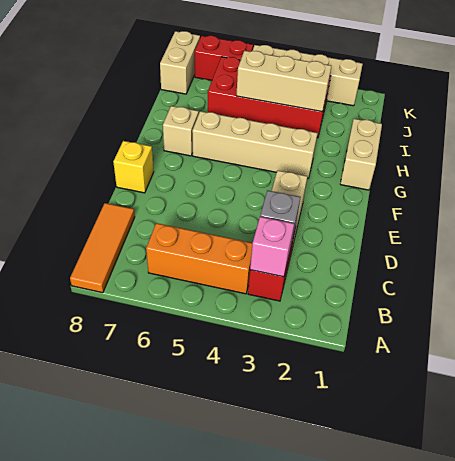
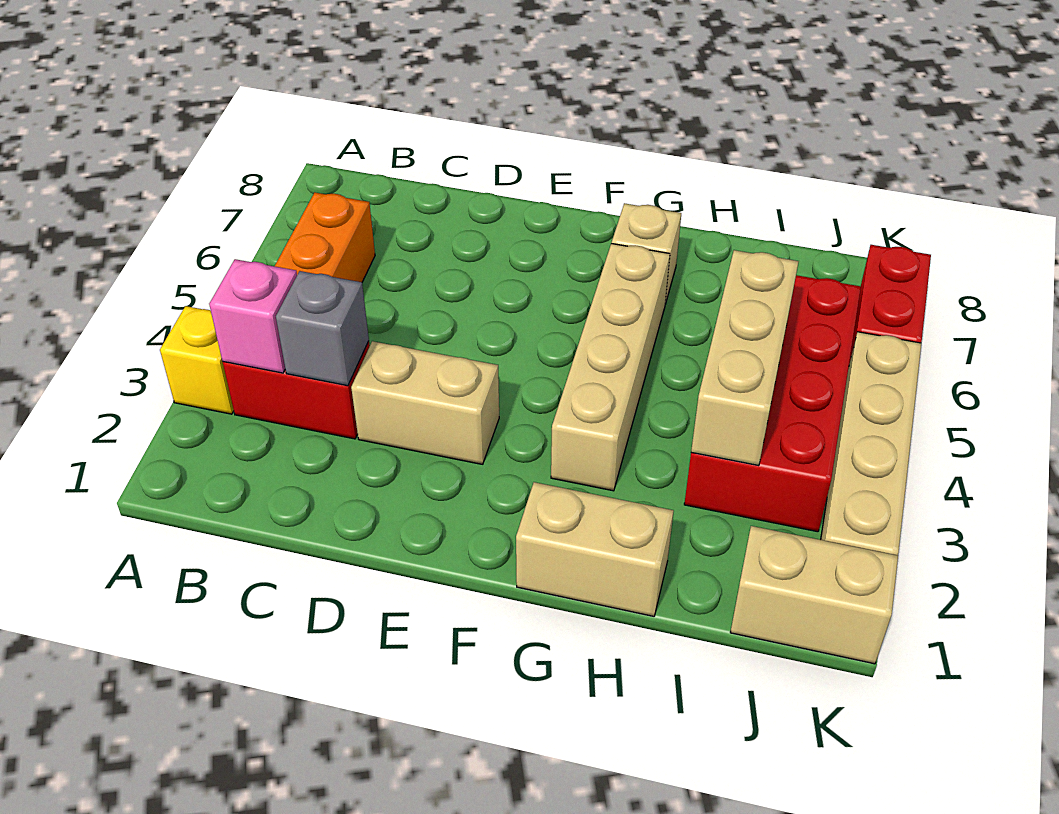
orange 1x3 tile [70,203,135,293] -> none
yellow 1x1 brick [113,141,154,193] -> yellow 1x1 brick moved to [160,306,234,414]
tan 1x2 brick [160,31,200,94] -> tan 1x2 brick moved to [730,526,898,664]

